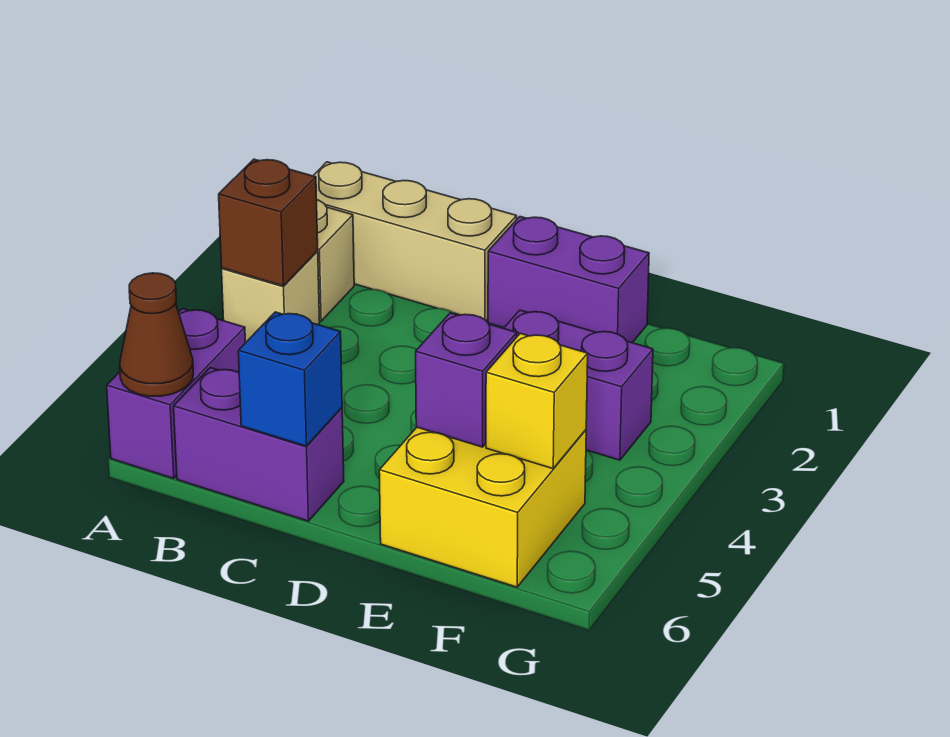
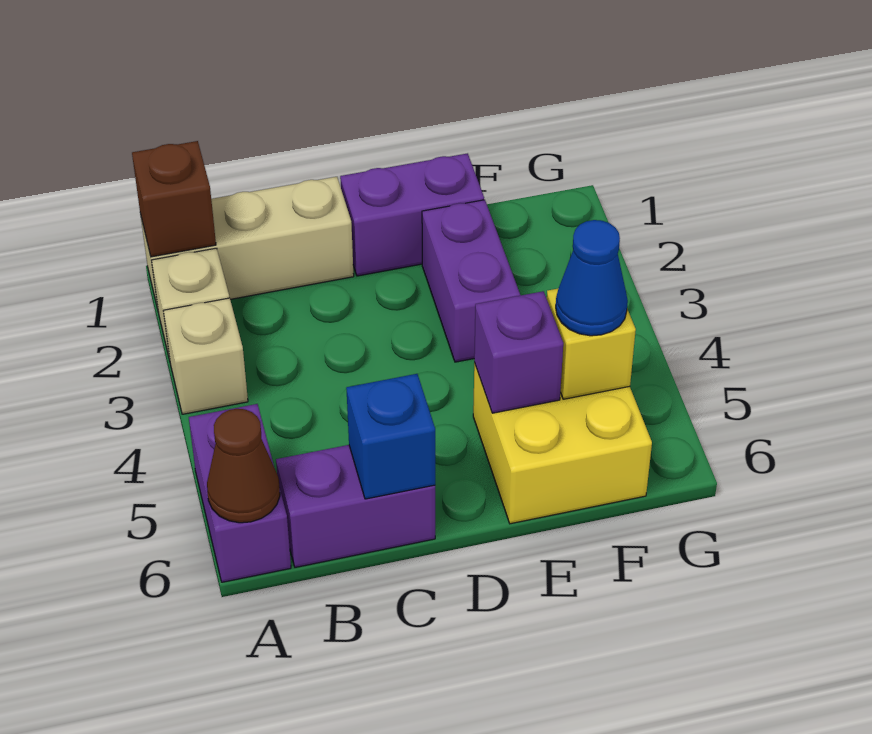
brown 1x1 brick [219,159,318,286] -> brown 1x1 brick moved to [132,141,216,257]
purple 1x2 brick [504,310,653,460] -> purple 1x2 brick turned to [422,200,520,362]
none -> blue 1x1 cone [556,220,628,336]

